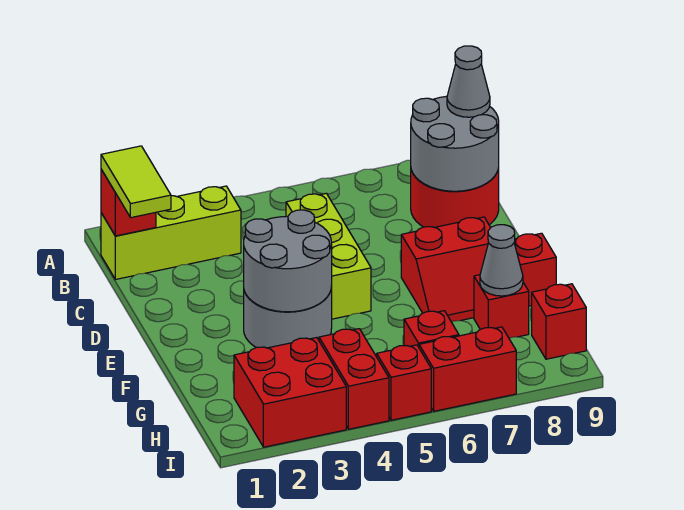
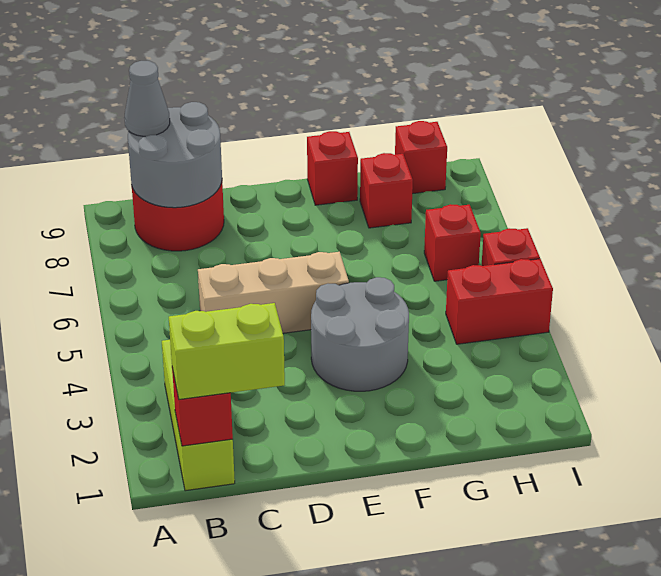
lime 1x2 tile [101,146,171,218] -> lime 1x2 brick [169,303,285,399]
lime 1x3 brick [286,193,371,319] -> tan 1x3 brick [198,252,349,333]
grey 2x2 round brick [244,210,332,312] -> none
red 2x2 slope [401,217,491,322] -> none
grey 1x1 cone [480,225,523,296] -> none
red 2x2 brick [234,338,346,447] -> none
red 1x2 brick [419,327,516,411] -> none

